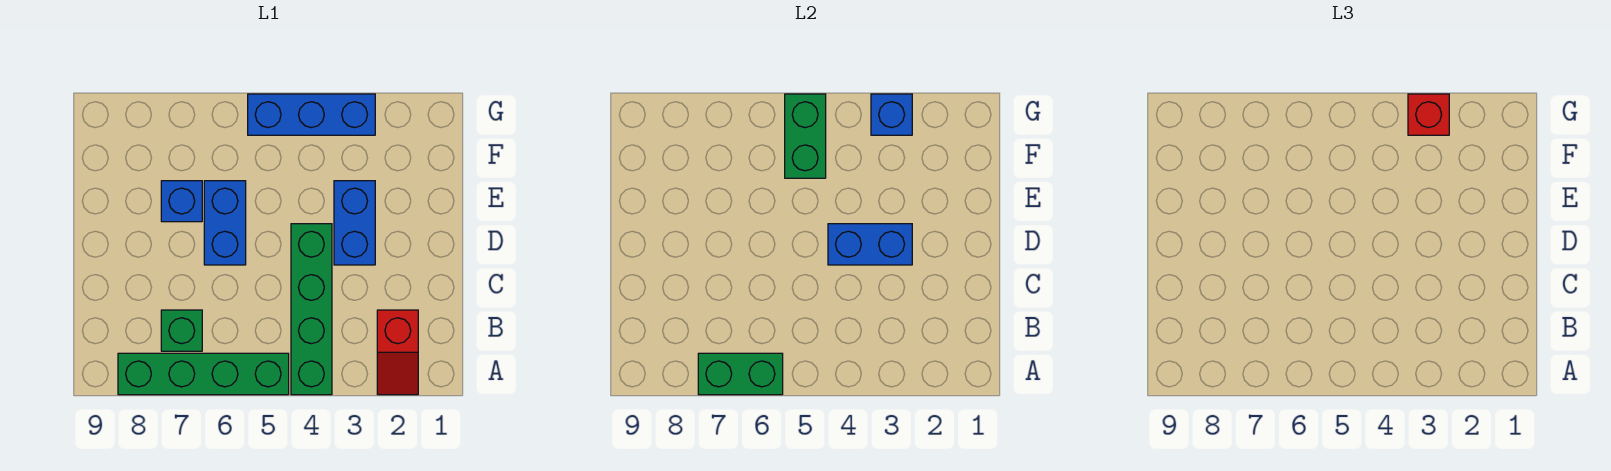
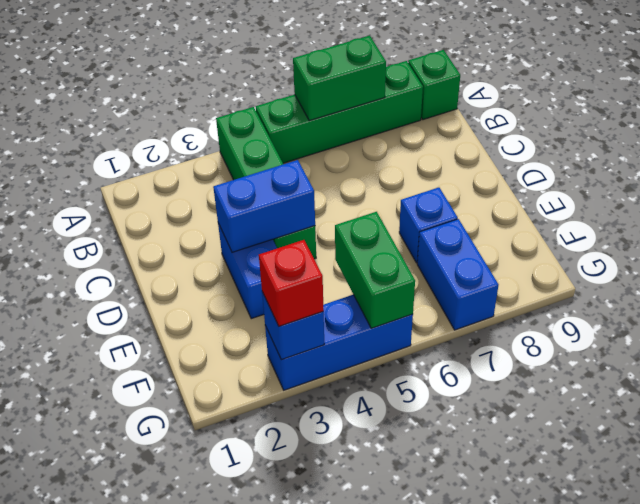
red 1x2 slope [377,310,418,395] -> none
green 1x1 brick [161,310,202,351] -> green 1x1 brick moved to [408,50,460,120]
blue 1x2 brick [204,181,246,265] -> blue 1x2 brick moved to [417,219,498,330]

